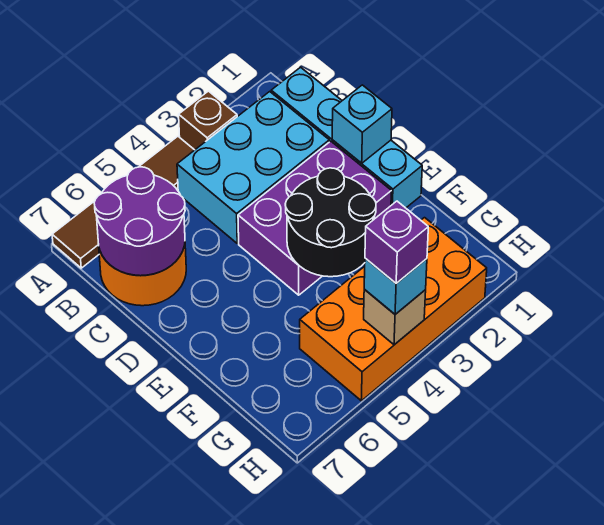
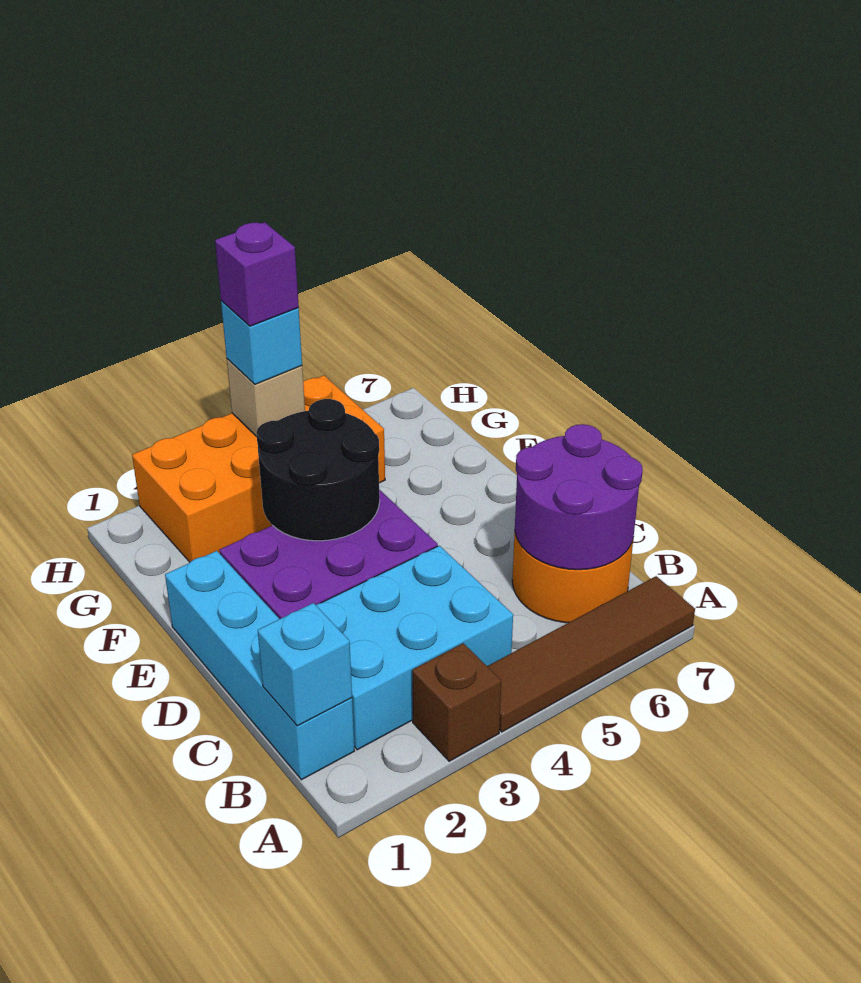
cyan 1x1 brick [332,85,392,163] -> cyan 1x1 brick moved to [258,603,352,726]

